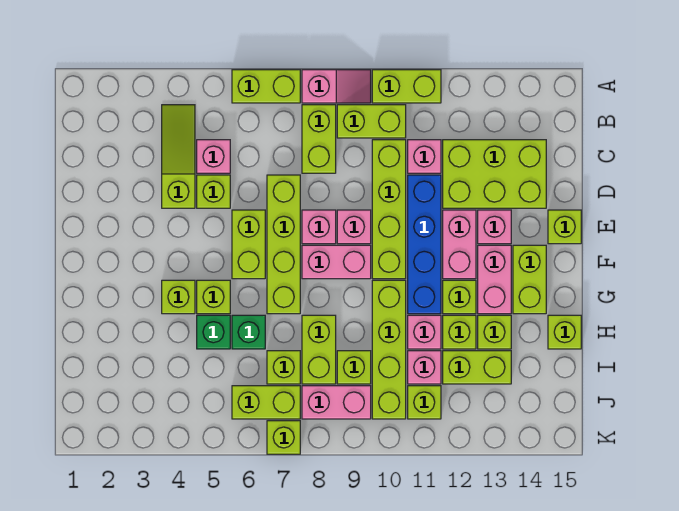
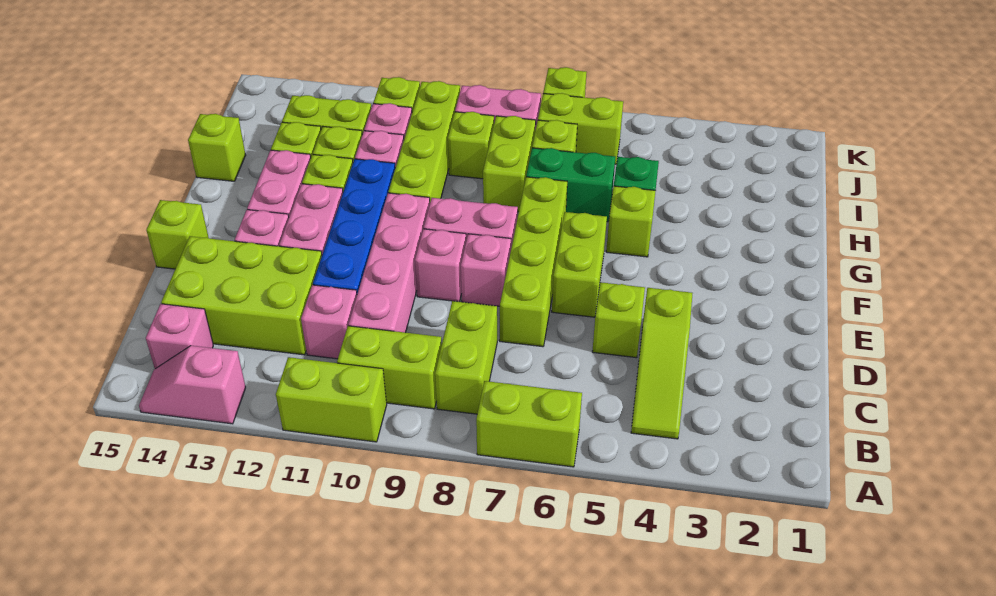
pink 1x2 slope [302,70,371,103] -> pink 1x2 slope moved to [139,346,246,424]
pink 1x1 brick [197,140,230,173] -> pink 1x1 brick moved to [146,304,213,369]
lime 1x4 brick [372,140,406,279] -> pink 1x4 brick [348,193,430,333]
lime 1x2 brick [513,245,546,314] -> none
lime 1x1 brick [162,280,195,314] -> none
green 1x1 brick [232,315,265,349] -> green 1x2 brick [526,148,615,222]

